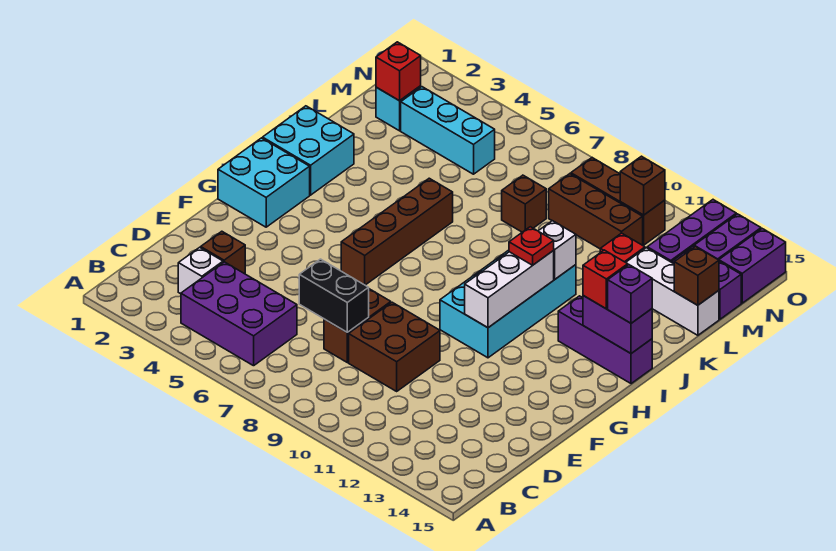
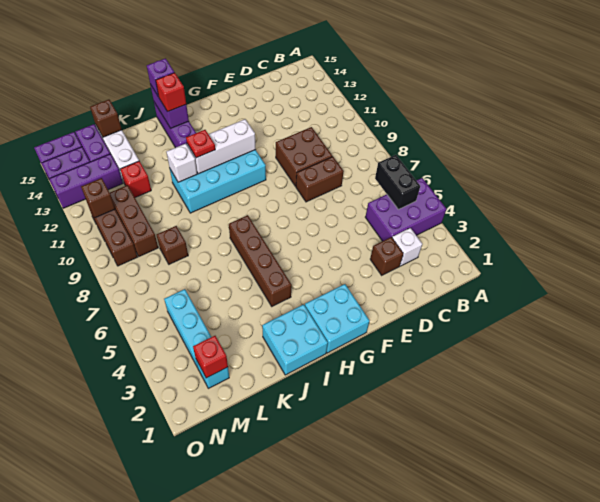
purple 2x3 brick [181,262,297,366] -> purple 2x3 brick turned to [365,178,447,241]
black 1x2 brick [299,259,369,332] -> black 1x2 brick moved to [375,155,420,209]
brown 1x4 brick [341,178,453,285] -> brown 1x4 brick turned to [229,215,292,306]

